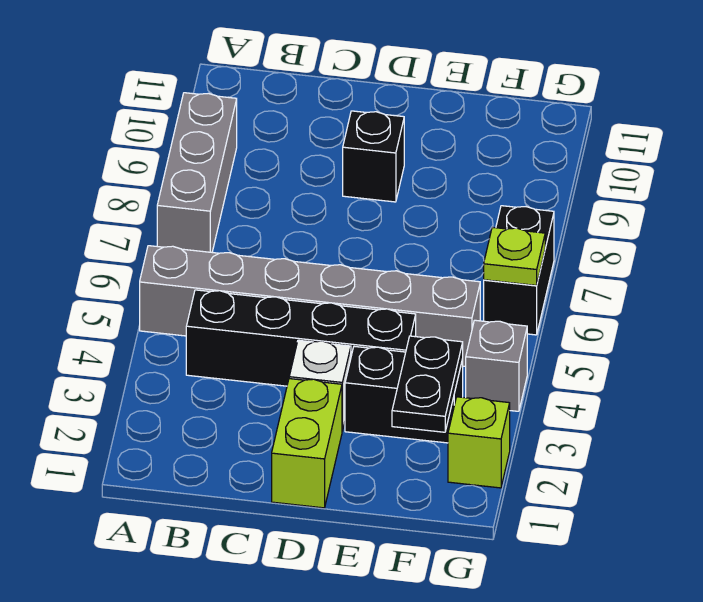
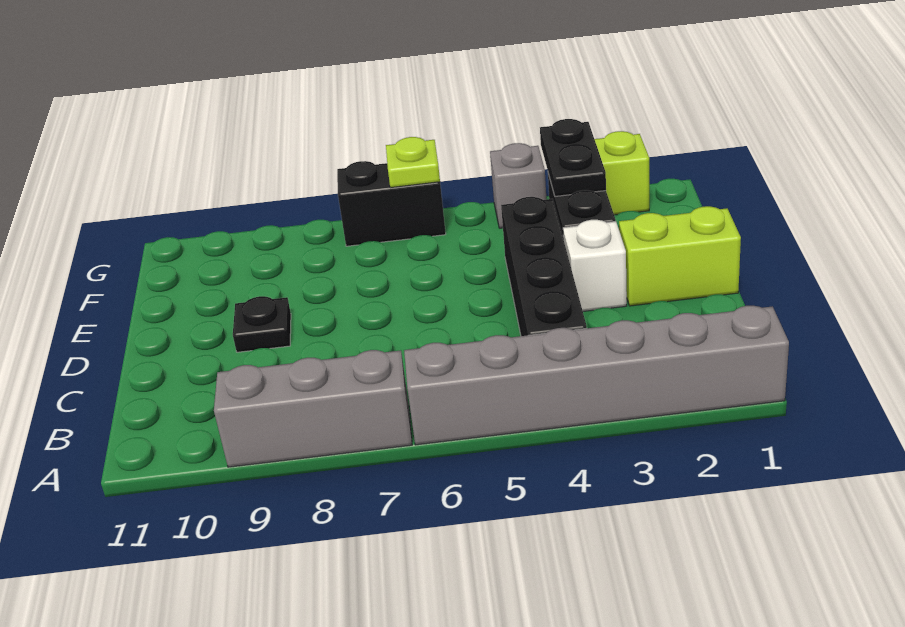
grey 1x6 brick [140,246,480,366] -> grey 1x6 brick turned to [404,306,789,445]
black 1x1 brick [343,111,404,202] -> black 1x1 plate [233,296,291,352]
black 1x2 plate [392,336,463,432] -> black 1x2 plate turned to [540,119,606,196]

